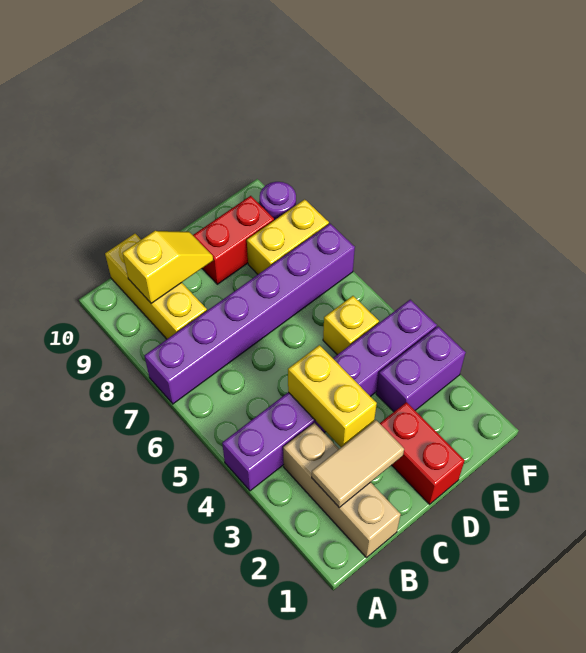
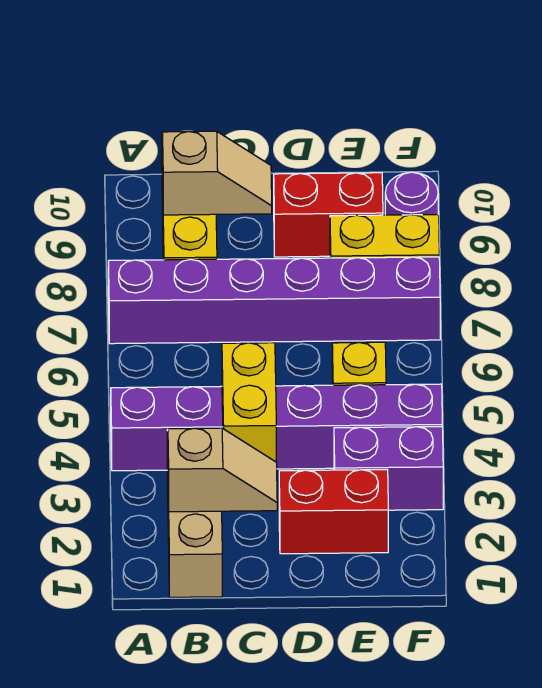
tan 1x2 tile [312,420,404,508] -> tan 1x2 slope [168,428,277,512]
yellow 1x2 slope [122,231,213,303] -> tan 1x2 slope [163,131,272,215]
red 1x2 brick [380,402,465,504] -> red 1x2 brick turned to [279,470,388,554]

